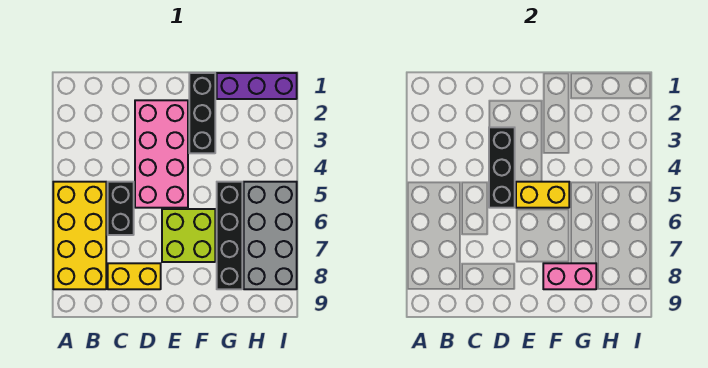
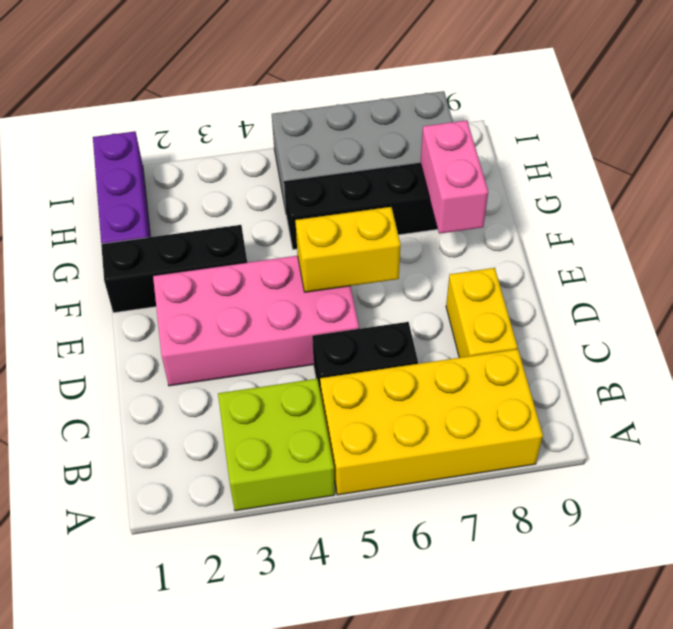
black 1x3 brick [489,127,515,208] -> none
yellow 1x2 brick [516,182,569,208] -> yellow 1x2 brick turned to [295,207,401,292]
lime 2x2 brick [162,209,215,262] -> lime 2x2 brick moved to [218,379,335,511]

